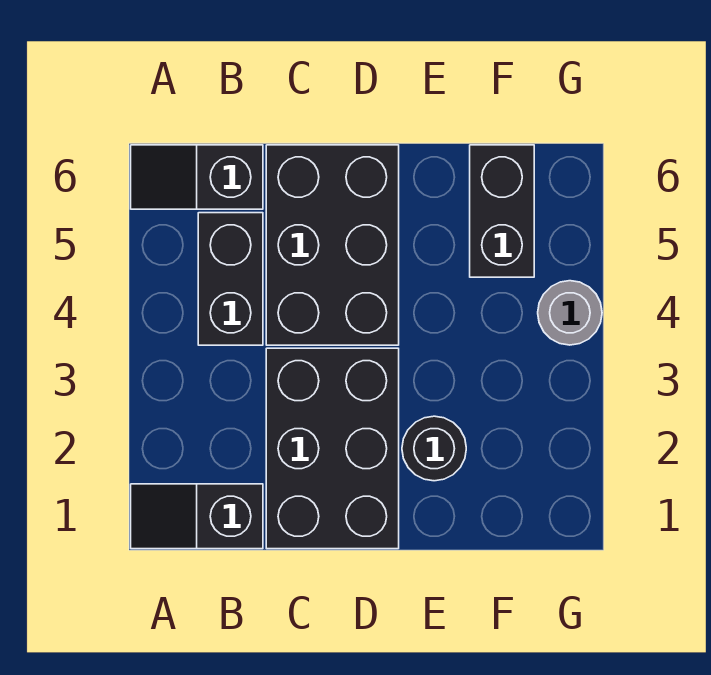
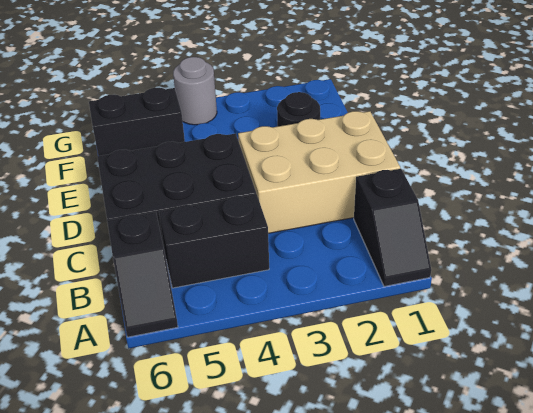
black 2x3 brick [266,348,399,549] -> tan 2x3 brick [238,111,400,233]

